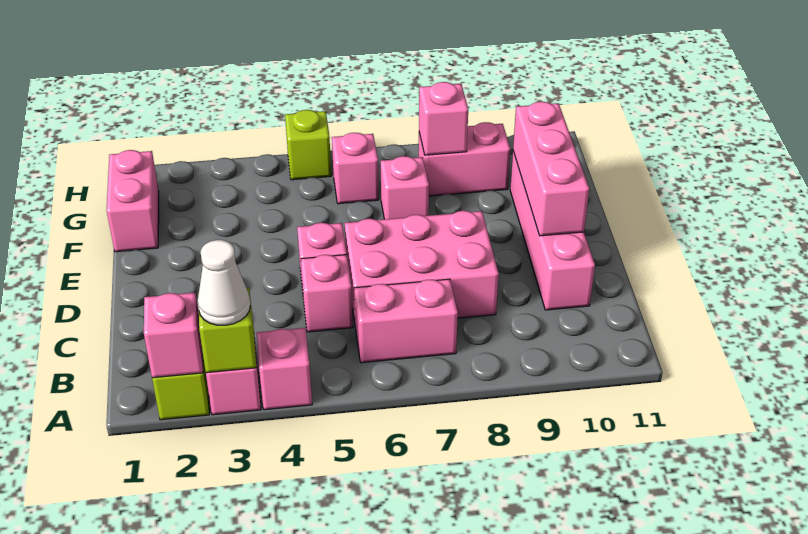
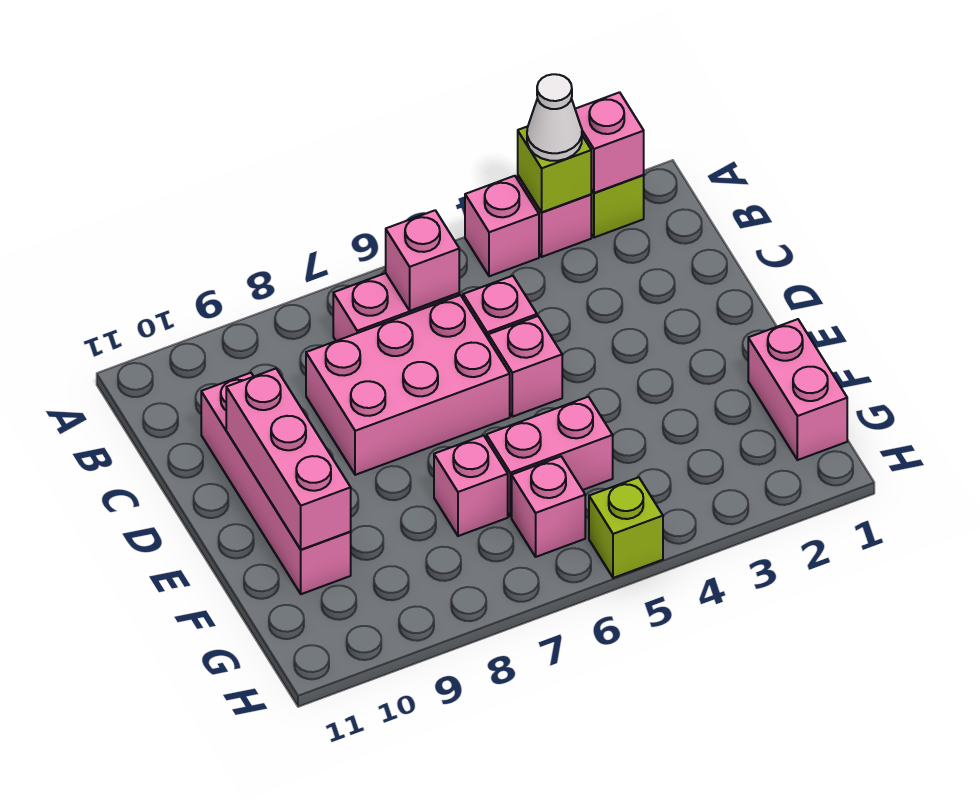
pink 1x2 brick [419,122,510,196] -> pink 1x2 brick moved to [486,397,613,517]
pink 1x1 brick [419,82,468,155] -> pink 1x1 brick moved to [386,210,459,311]

